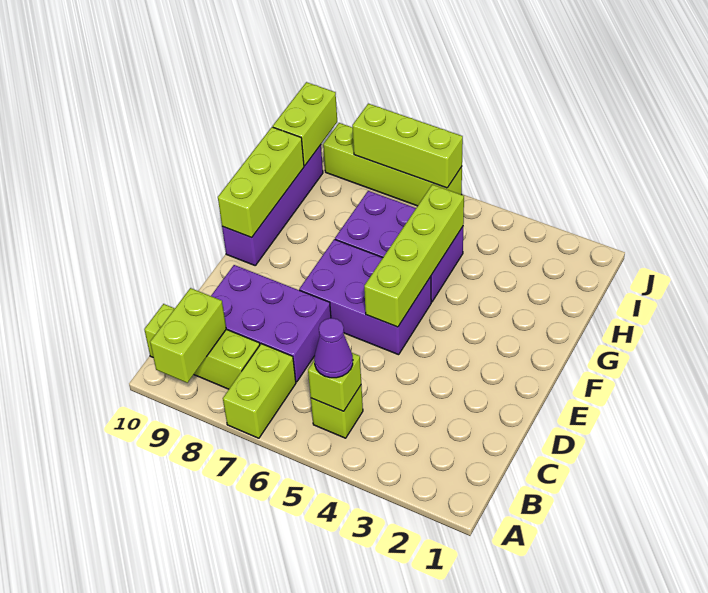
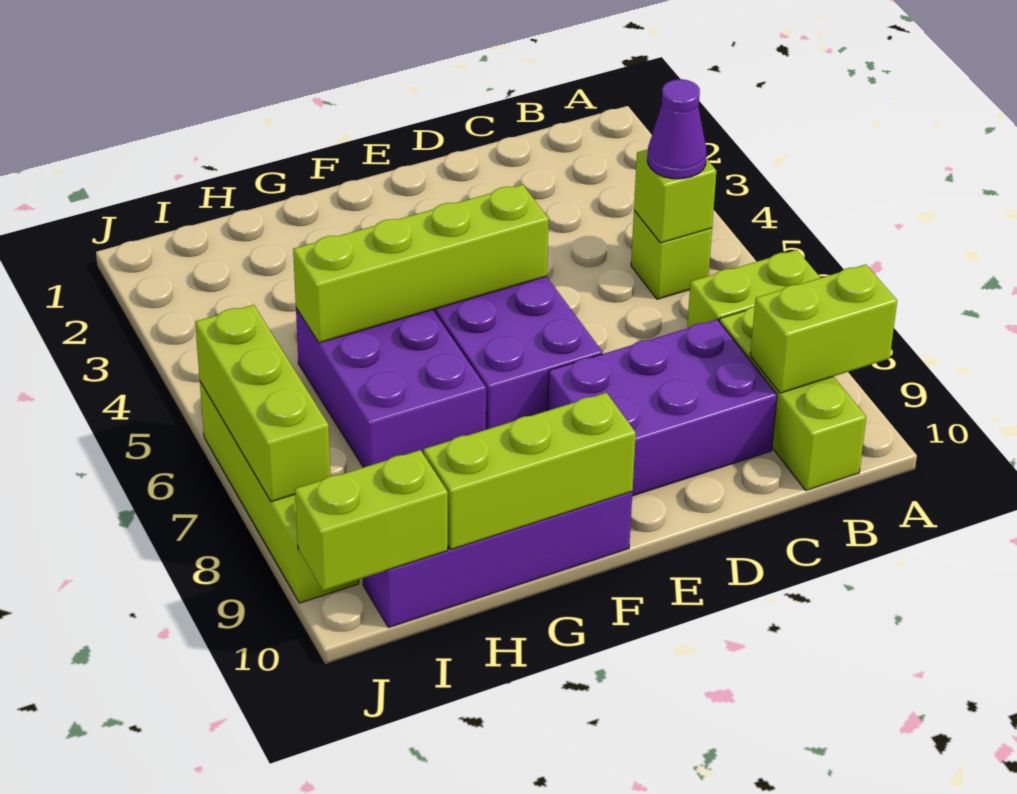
purple 2x3 brick [211,265,331,382] -> purple 2x3 brick turned to [548,319,777,496]

